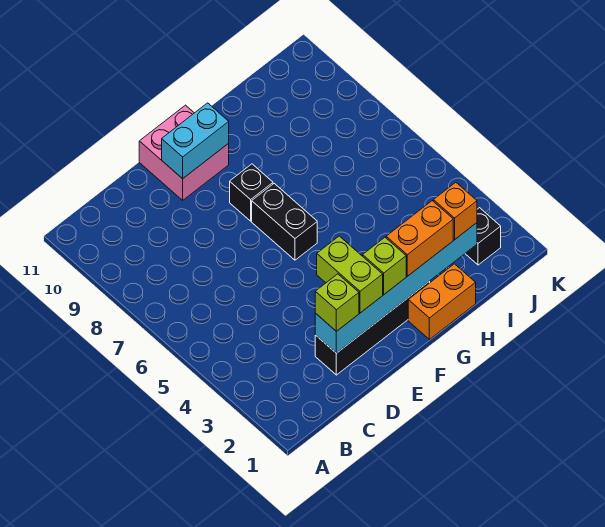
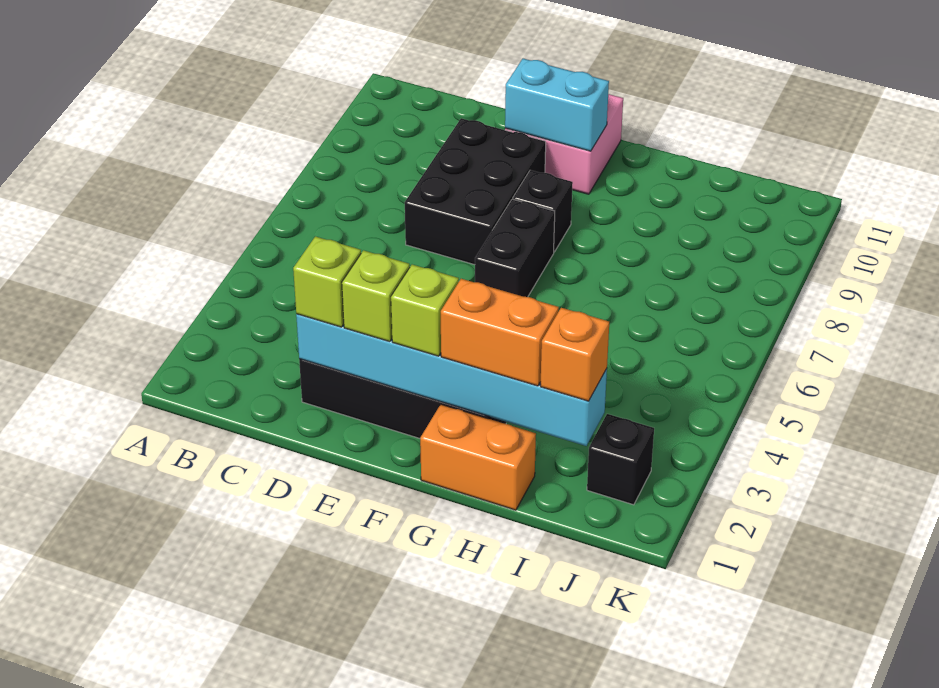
none -> black 2x3 brick [405,118,546,265]
lime 1x2 brick [317,236,383,313] -> lime 1x1 brick [342,250,410,342]

